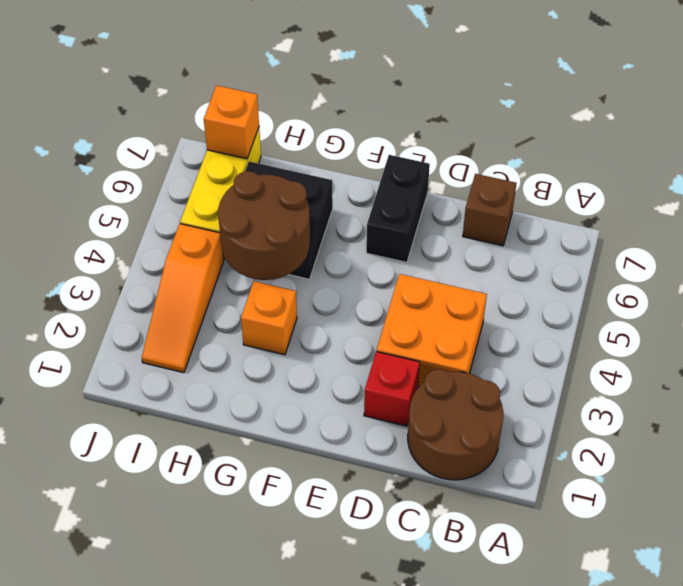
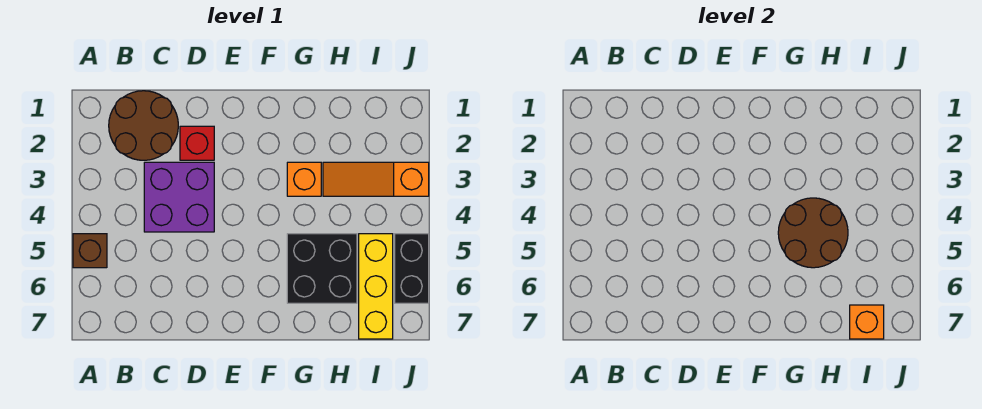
orange 2x2 brick [377,274,487,387] -> purple 2x2 brick [144,162,214,232]
brown 1x1 brick [463,174,517,246] -> brown 1x1 brick moved to [73,234,107,268]
black 1x2 brick [366,155,430,262] -> black 1x2 brick moved to [395,234,429,303]
orange 1x3 slope [142,224,224,373] -> orange 1x3 slope turned to [323,162,429,196]

